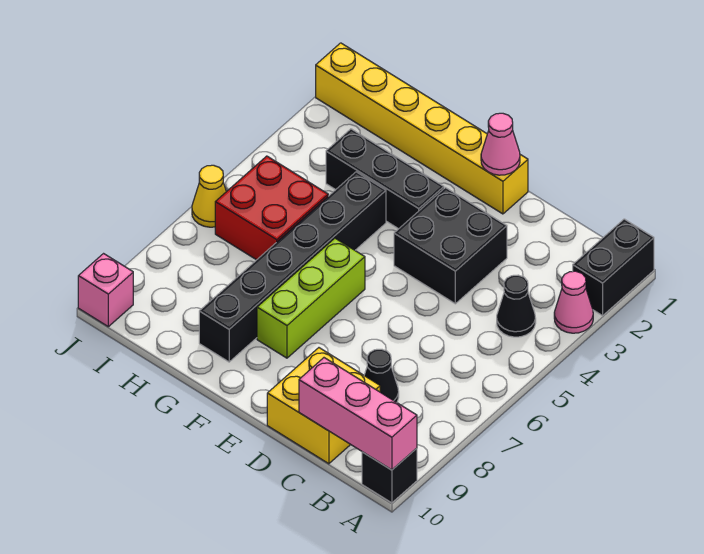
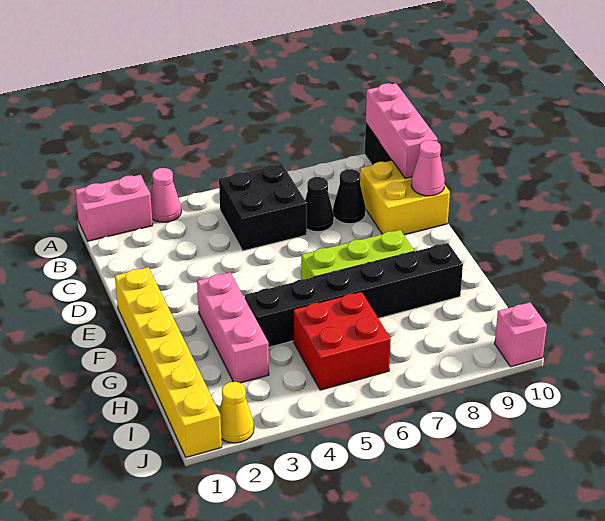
black 1x2 brick [573,219,654,316] -> pink 1x2 brick [75,175,153,241]
black 1x1 cone [497,275,536,337] -> black 1x1 cone moved to [305,177,334,232]
black 2x2 brick [394,188,507,304] -> black 2x2 brick moved to [219,164,307,251]
pink 1x1 cone [481,113,520,175] -> pink 1x1 cone moved to [411,140,445,196]
black 1x3 brick [326,129,444,229] -> pink 1x3 brick [197,272,269,383]
yellow 1x1 cone [192,165,226,227] -> yellow 1x1 cone moved to [219,382,254,443]

